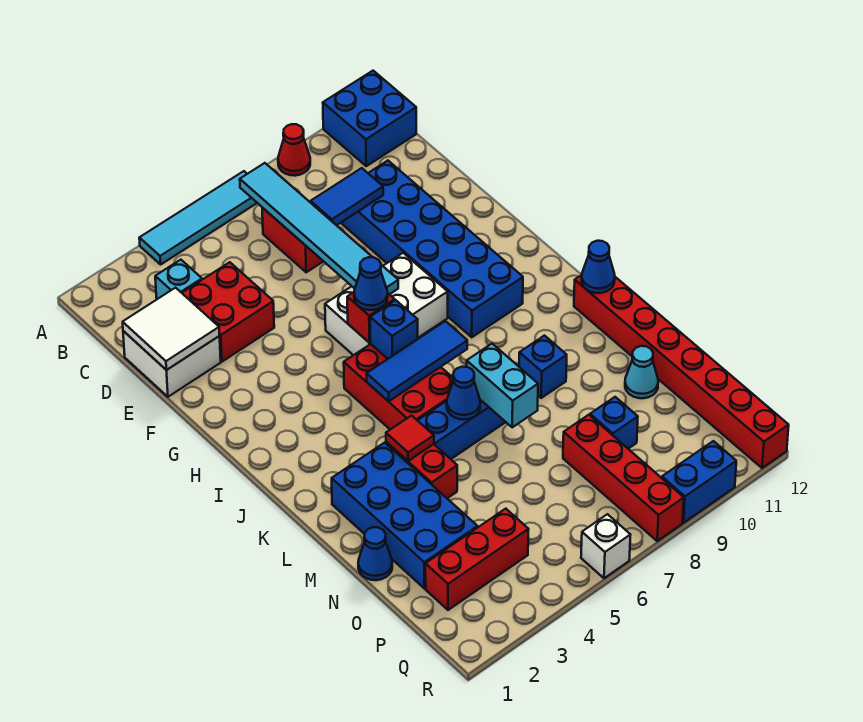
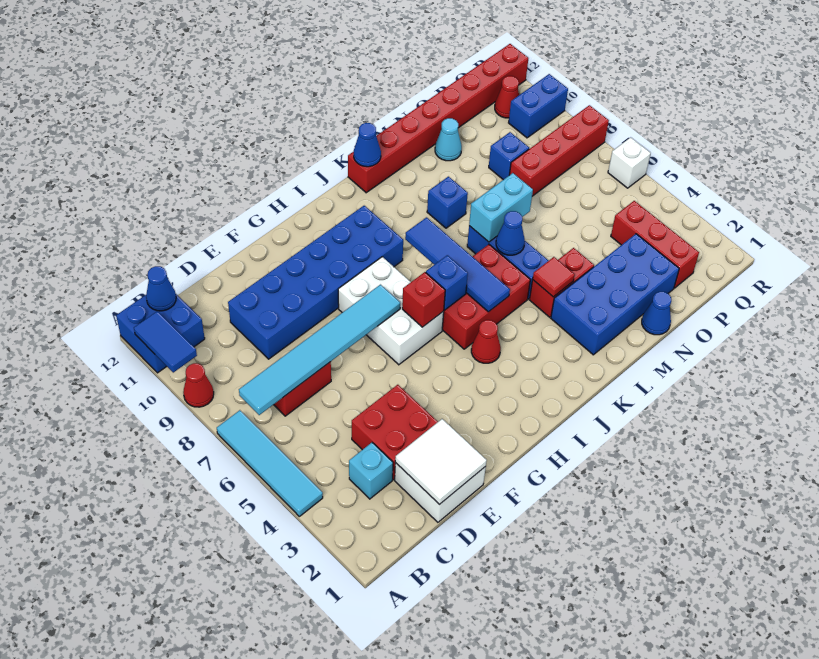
blue 1x2 tile [311,168,383,225] -> blue 1x2 tile moved to [134,311,197,373]
blue 1x1 cone [354,257,388,310] -> blue 1x1 cone moved to [146,266,176,311]
none -> red 1x1 cone [471,320,501,363]
blue 1x3 tile [367,321,467,401] -> blue 1x4 tile [405,217,510,312]
none -> red 1x1 cone [495,76,519,118]
blue 1x2 brick [662,441,736,523] -> blue 1x2 brick turned to [509,74,568,138]

